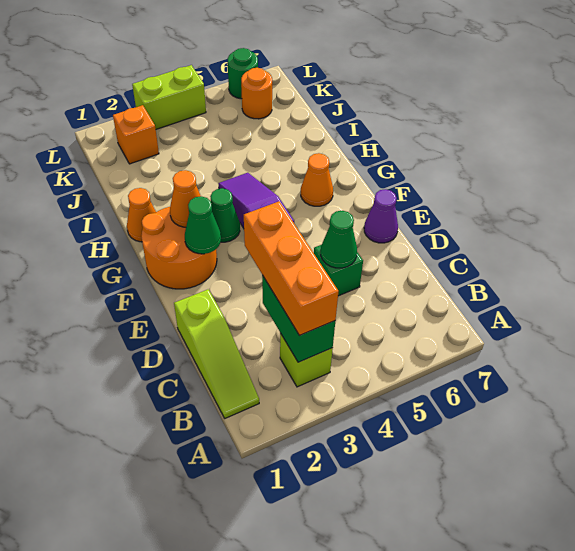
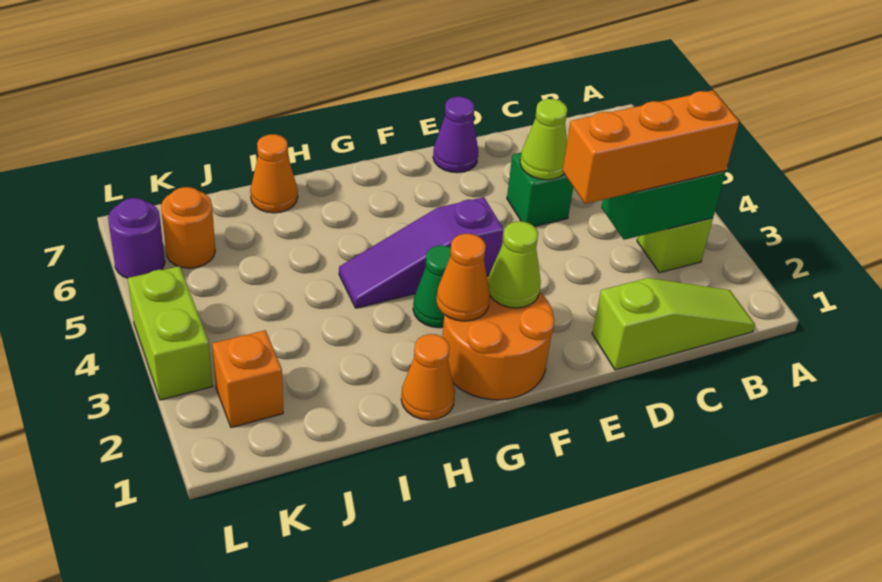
green 1x1 cone [321,211,357,268] -> lime 1x1 cone [520,99,567,180]
green 1x1 cone [185,196,221,254] -> lime 1x1 cone [488,221,541,308]
orange 1x1 cone [301,153,333,206] -> orange 1x1 cone moved to [250,134,298,213]
green 1x1 round brick [228,48,258,99] -> purple 1x1 round brick [108,198,165,278]

